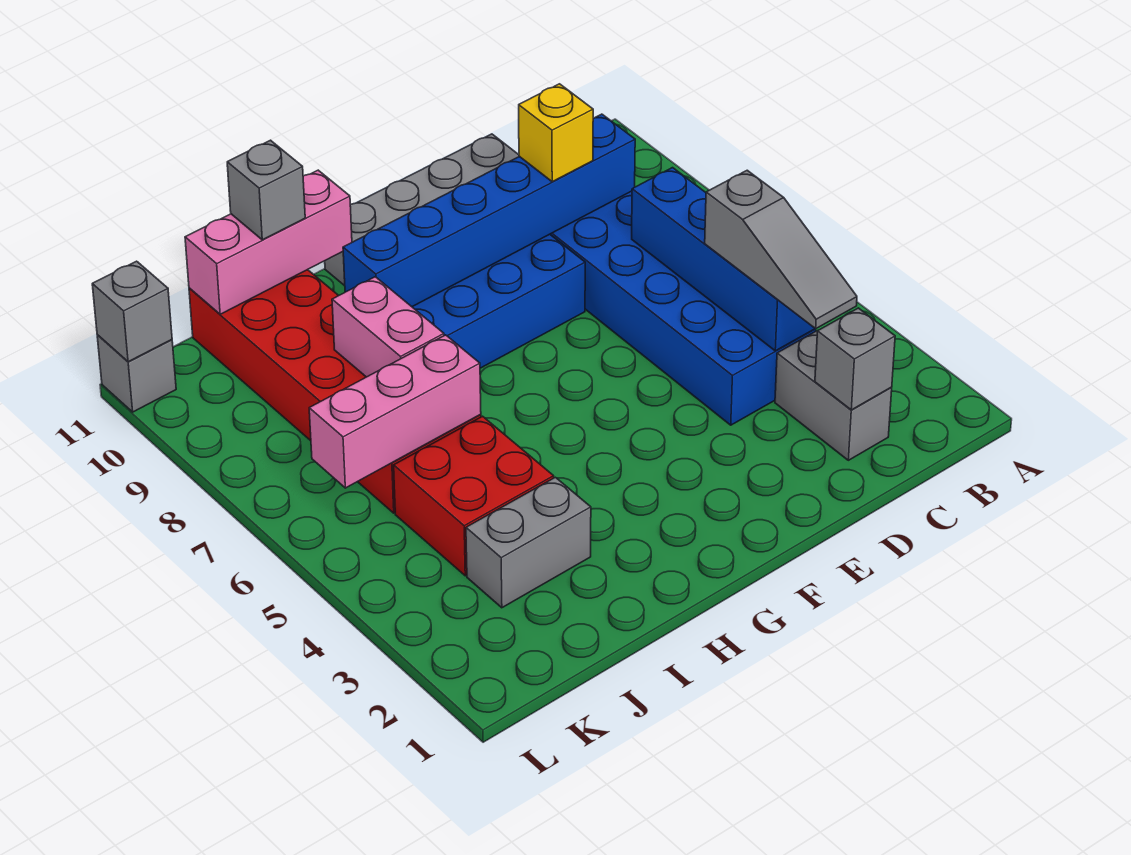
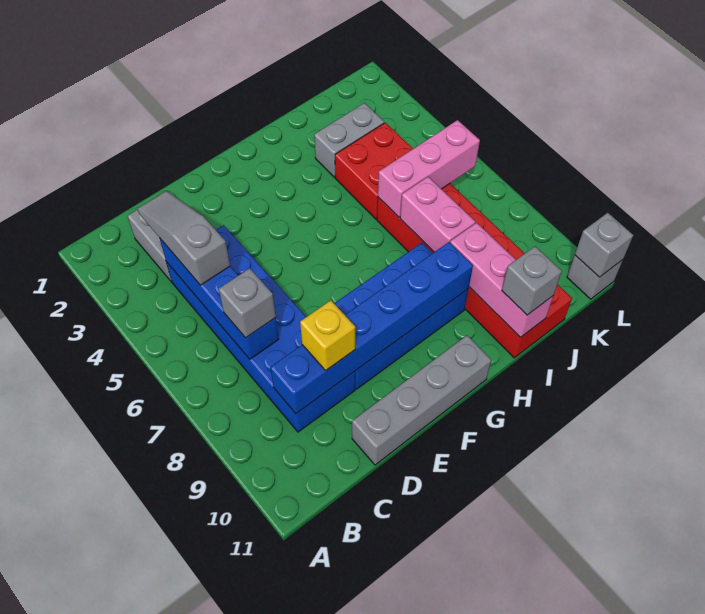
grey 1x1 brick [815,308,895,410] -> grey 1x1 brick moved to [219,268,276,338]
pink 1x3 brick [185,170,352,314] -> pink 1x3 brick turned to [450,223,553,337]

